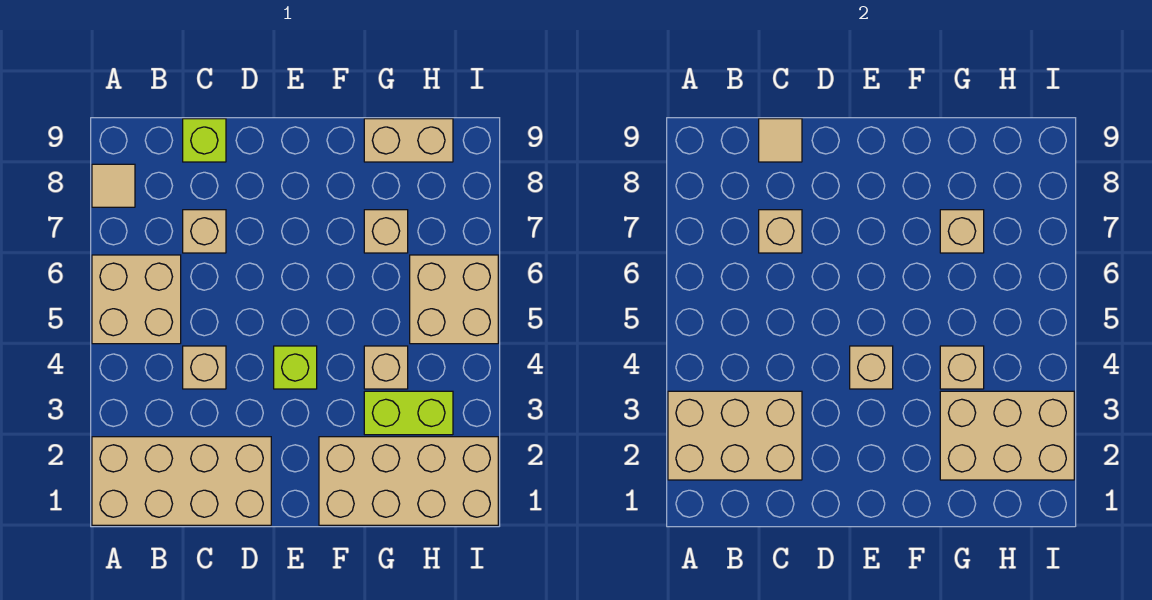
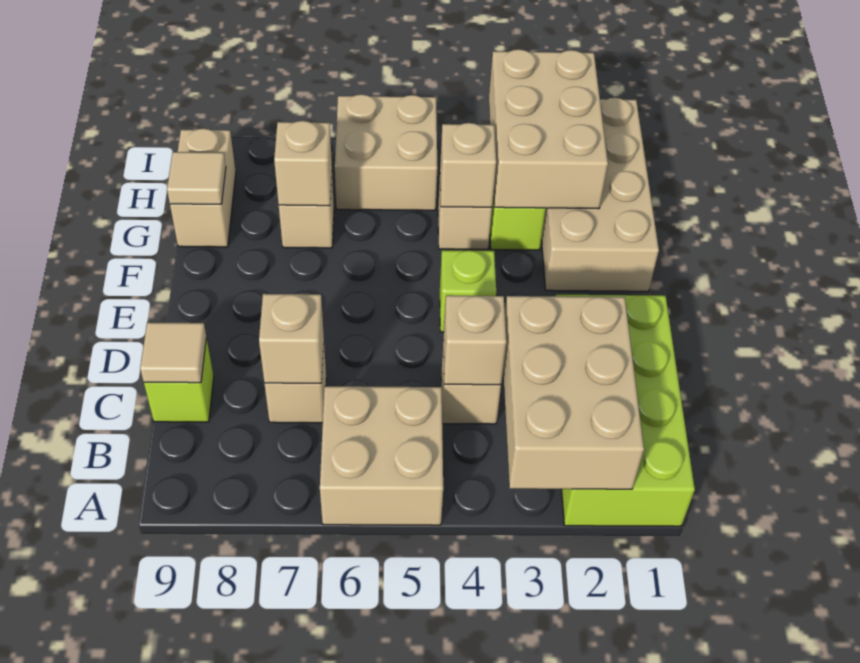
tan 2x4 brick [92,437,271,525] -> lime 2x4 brick [556,295,695,526]
tan 1x1 tile [92,164,135,207] -> tan 1x1 tile moved to [167,152,226,204]
tan 1x1 brick [850,346,893,389] -> tan 1x1 brick moved to [443,295,506,385]

